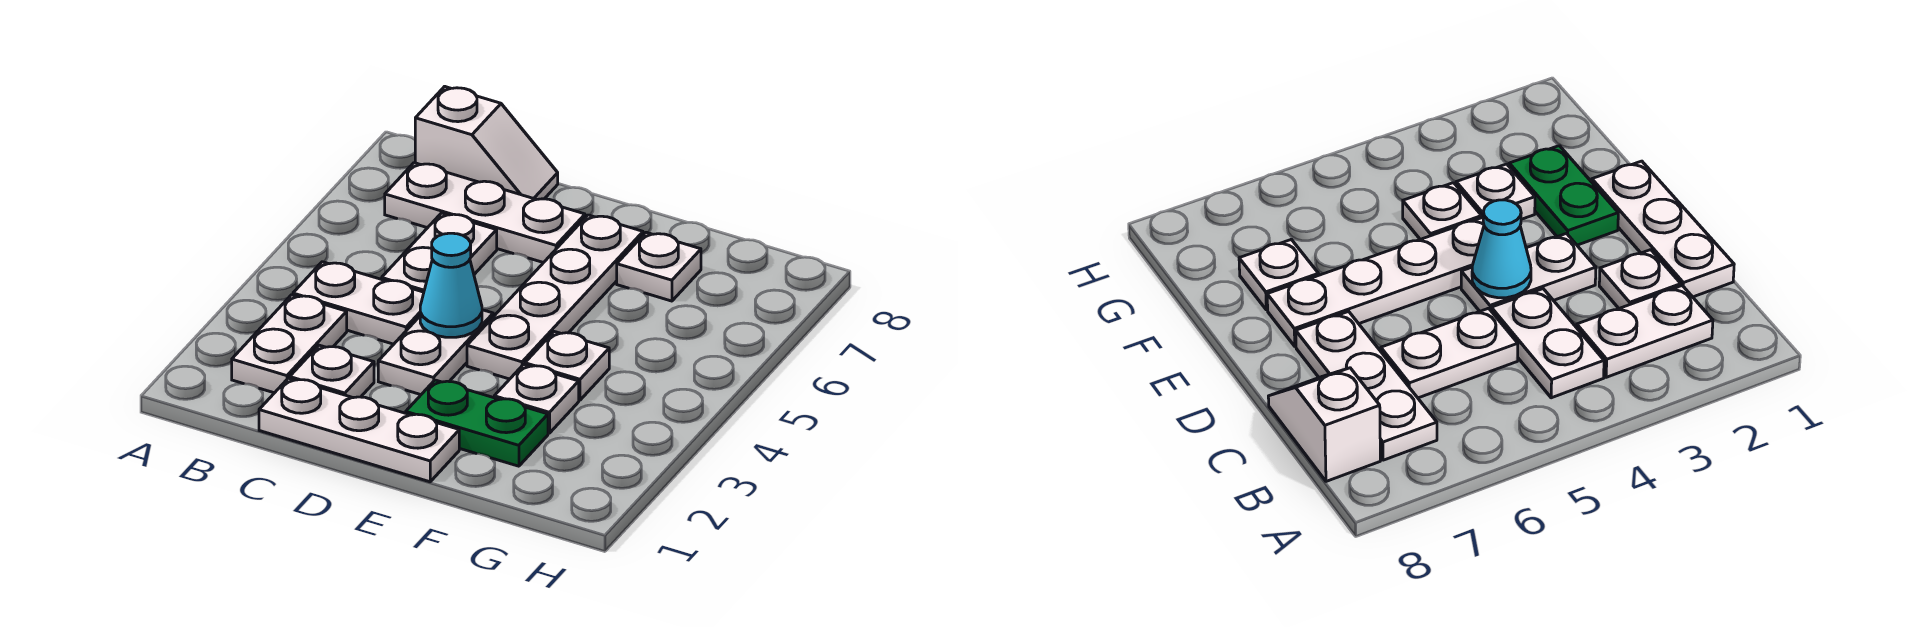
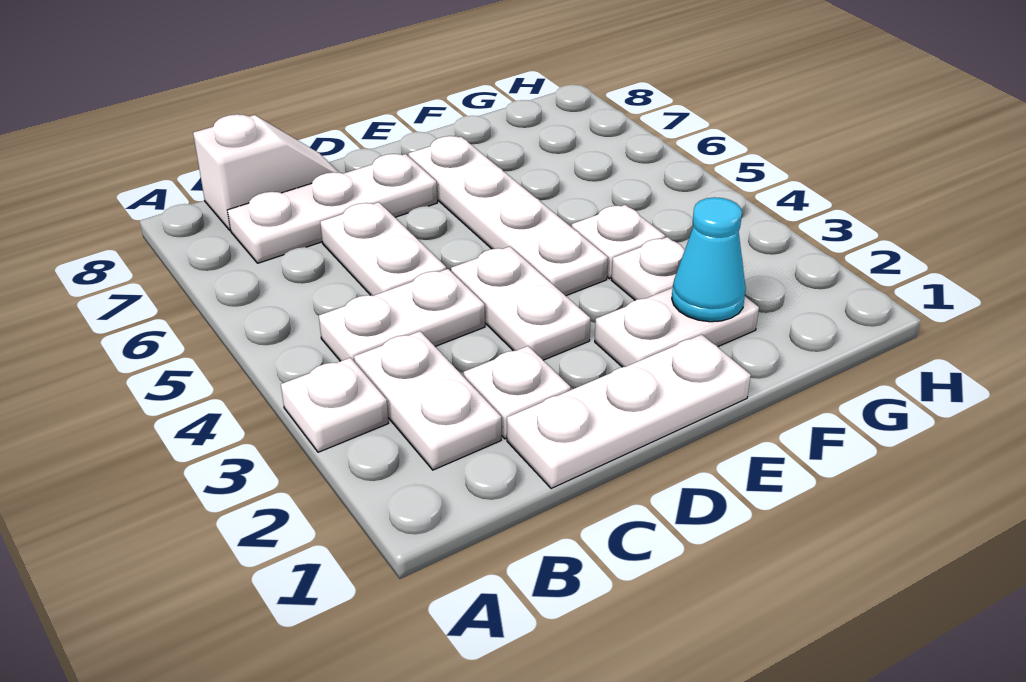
cyan 1x1 cone [420,233,482,337] -> cyan 1x1 cone moved to [672,197,746,322]
green 1x2 plate [406,380,548,466] -> white 1x2 plate [595,288,759,367]
white 1x1 plate [617,232,701,301] -> white 1x1 plate moved to [281,358,388,452]

